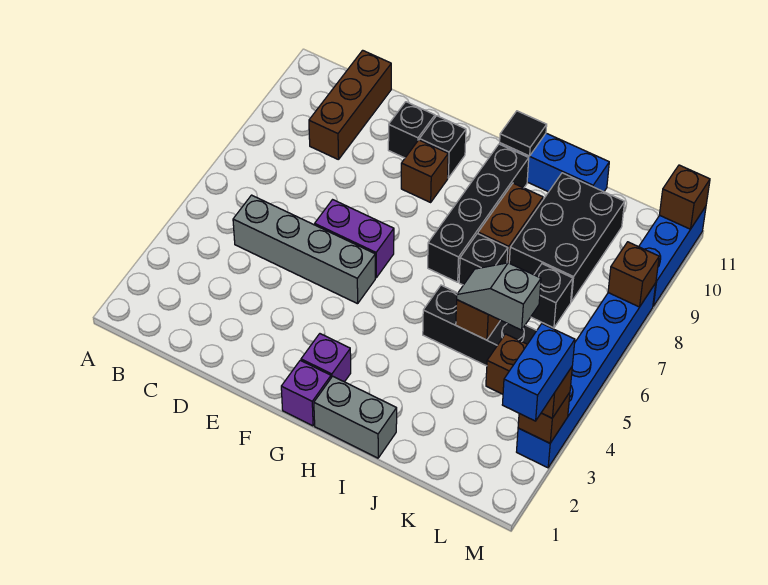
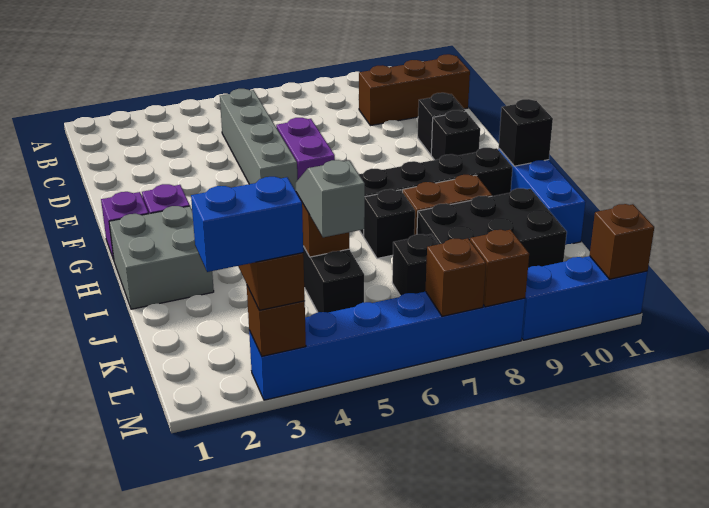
brown 1x1 brick [401,140,448,202] -> brown 1x1 brick moved to [425,238,486,316]
grey 1x2 brick [314,376,397,458] -> grey 2x2 brick [109,206,214,309]
black 1x1 tile [500,111,547,156] -> black 1x1 brick [499,99,553,166]

